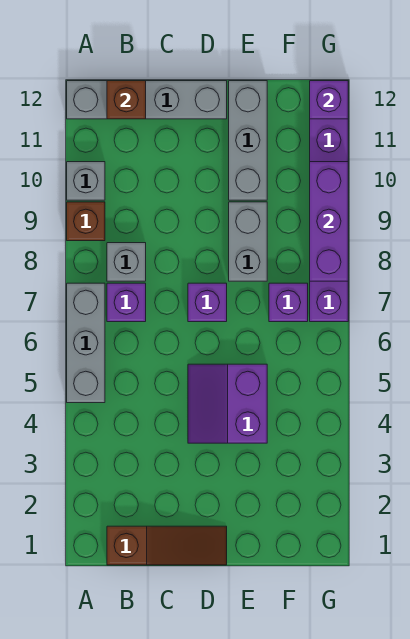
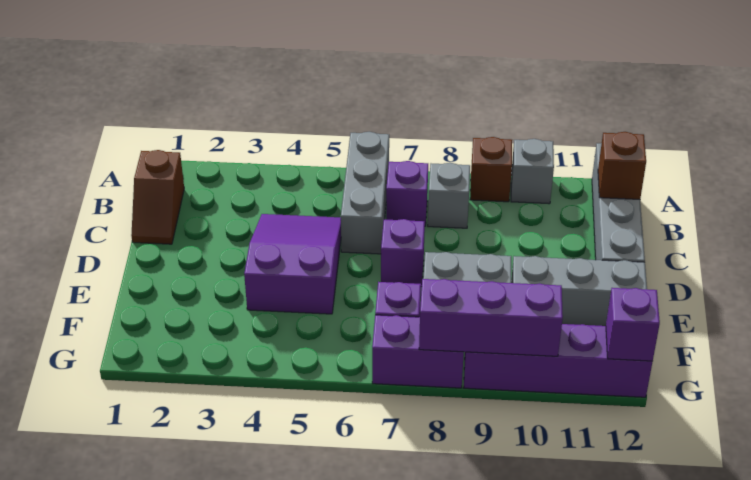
grey 1x3 brick [67,283,105,403] -> grey 1x3 brick turned to [341,132,389,254]
brown 1x3 slope [107,526,227,565] -> brown 1x2 slope [131,150,184,244]
purple 2x2 slope [188,364,267,443] -> purple 2x3 slope [244,214,341,314]

